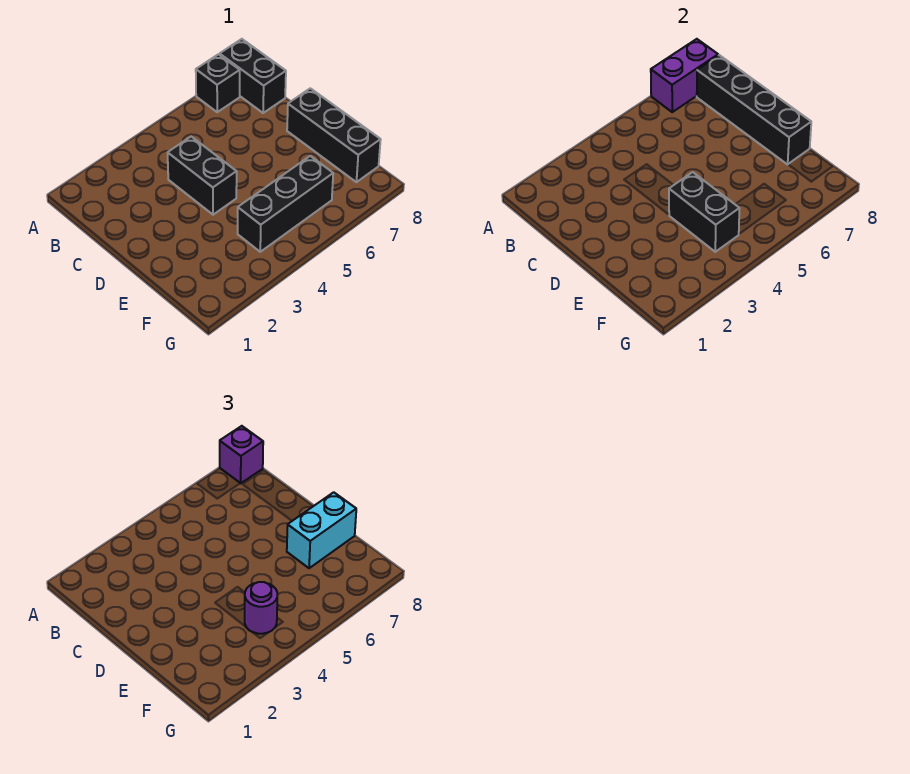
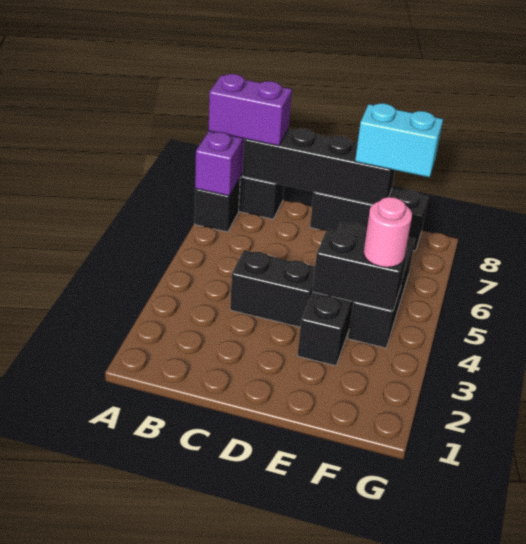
purple 1x1 brick [220,426,263,483] -> purple 1x2 brick [209,74,292,146]
none -> black 1x4 brick [297,222,367,366]
cyan 1x2 brick [287,492,356,568] -> cyan 1x2 brick turned to [355,103,443,177]
purple 1x1 round brick [245,582,277,634] -> pink 1x1 round brick [363,197,412,267]

